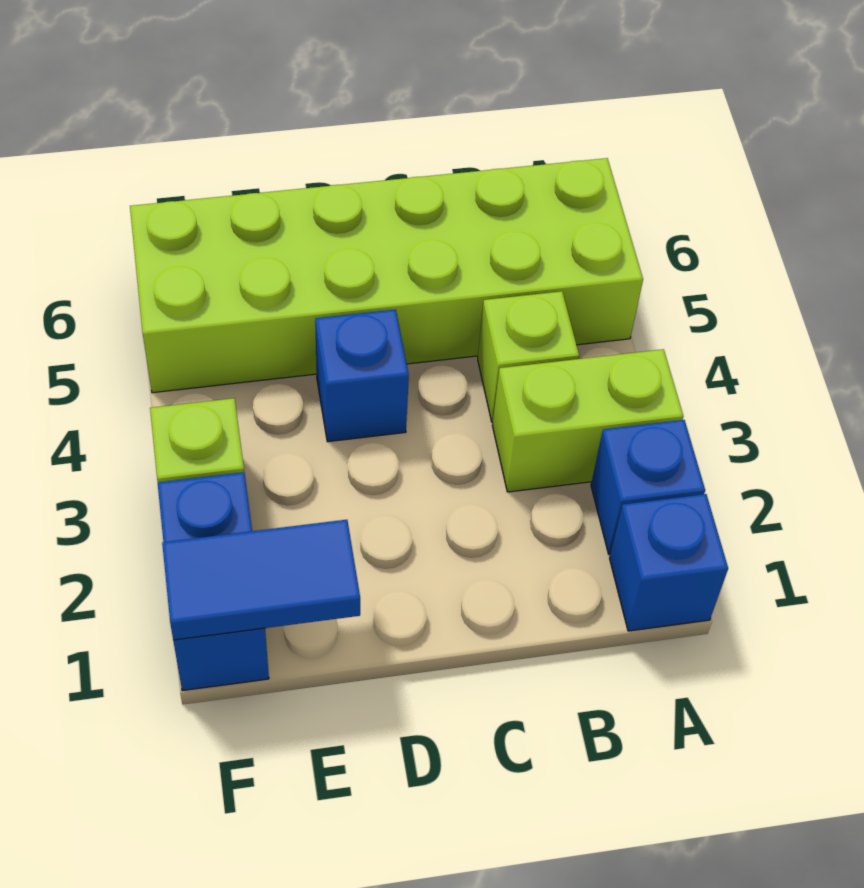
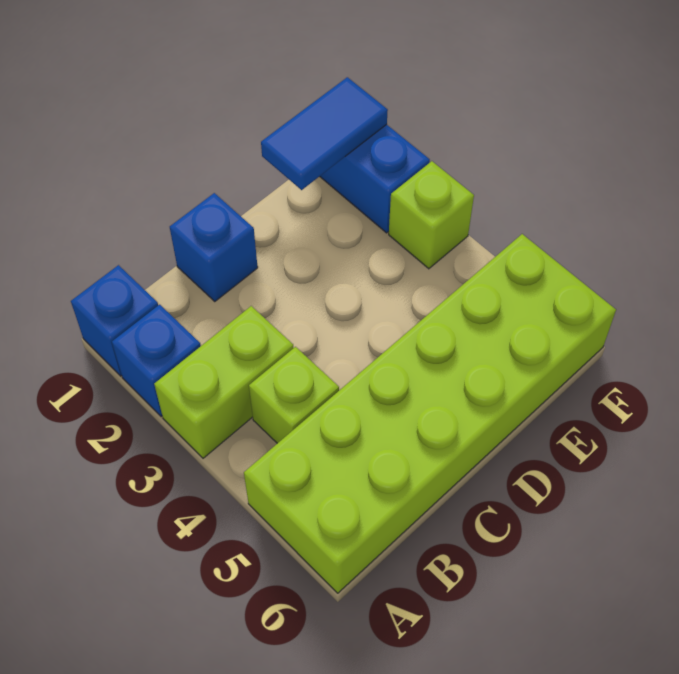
blue 1x1 brick [315,309,409,442] -> blue 1x1 brick moved to [170,193,258,301]

